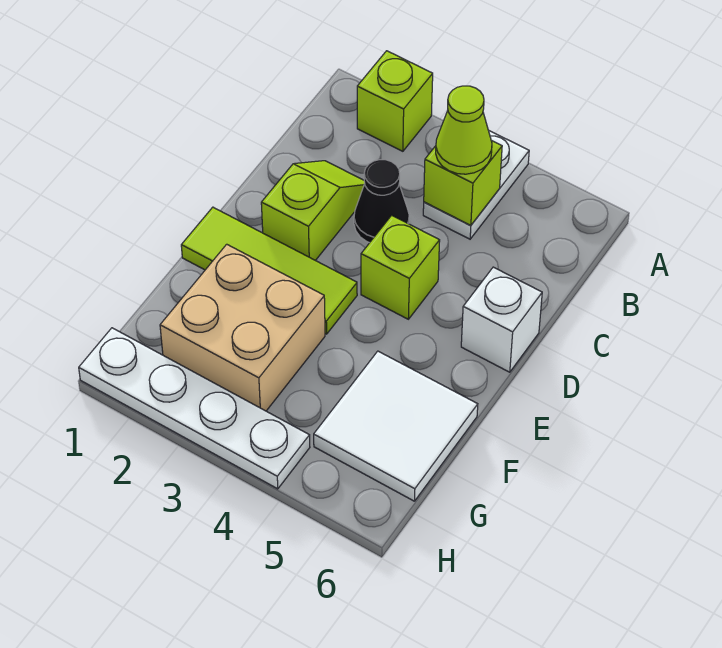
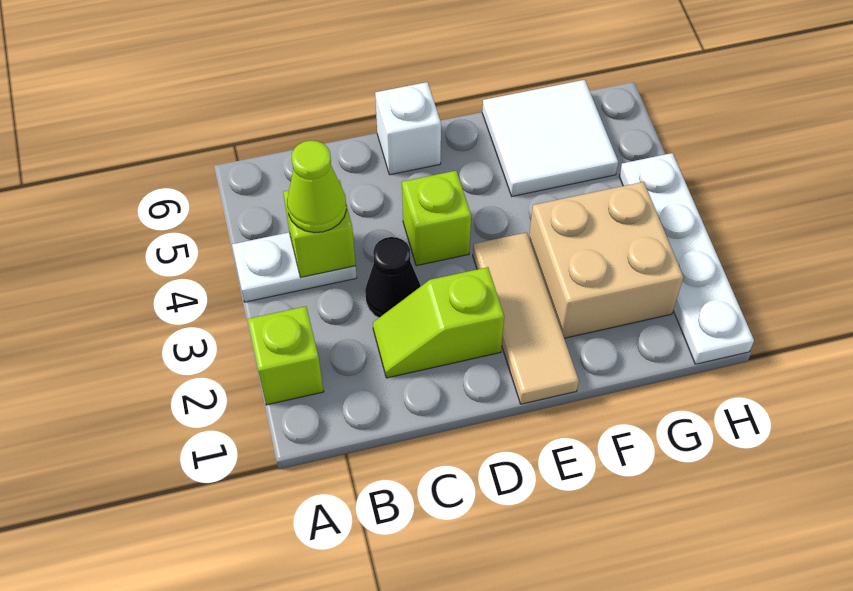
lime 1x3 tile [181,207,357,334] -> tan 1x3 tile [473,232,579,404]

